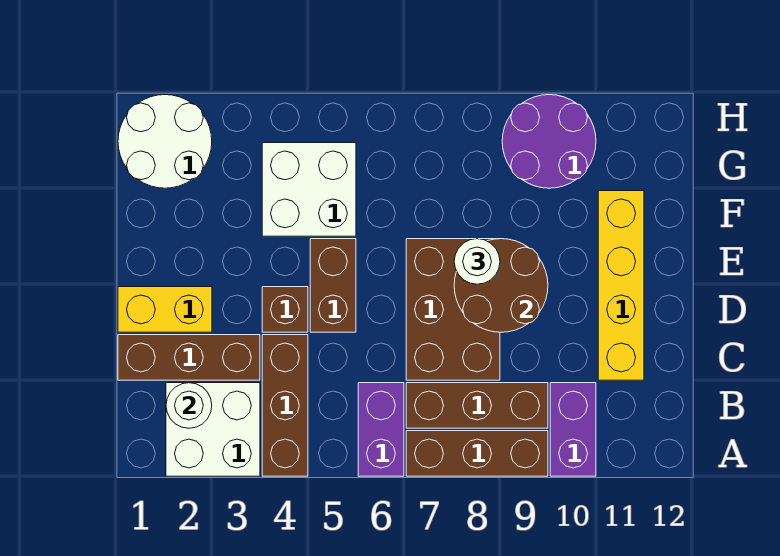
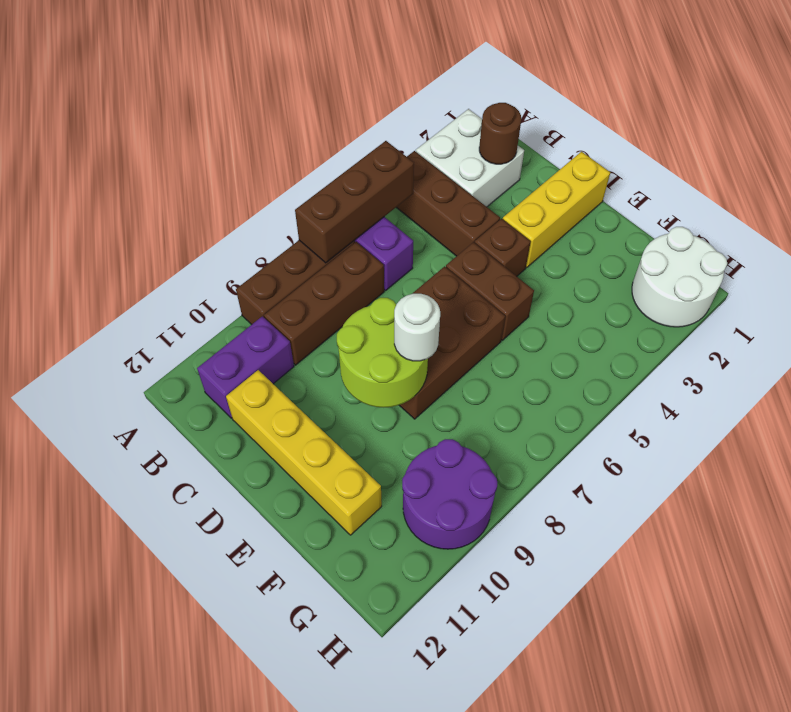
purple 1x2 brick [550,383,596,476] -> purple 1x2 brick turned to [197,316,294,418]
white 1x1 round brick [166,383,212,428] -> brown 1x1 round brick [479,103,521,164]
brown 1x3 brick [118,335,260,380] -> brown 1x3 brick moved to [295,141,414,263]
brown 2x3 brick [406,239,500,380] -> brown 2x3 brick turned to [399,266,505,419]
yellow 1x2 brick [118,287,212,332] -> yellow 1x3 brick [503,152,610,268]
brown 2x2 round brick [454,239,548,332] -> lime 2x2 round brick [337,298,428,408]
white 2x2 brick [262,143,356,236] -> none

